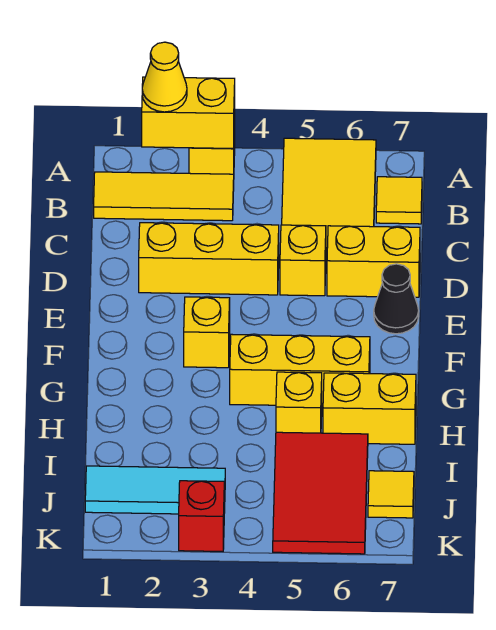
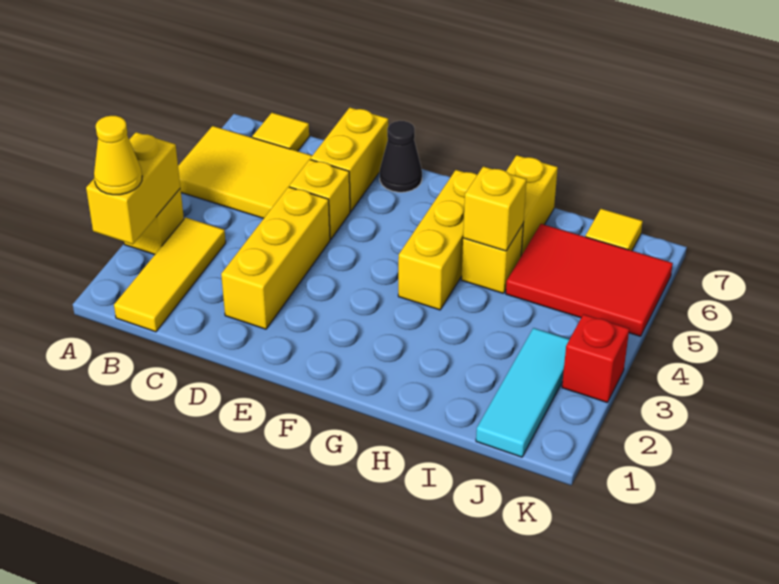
yellow 1x1 brick [184,297,230,368] -> yellow 1x1 brick moved to [463,166,527,251]

